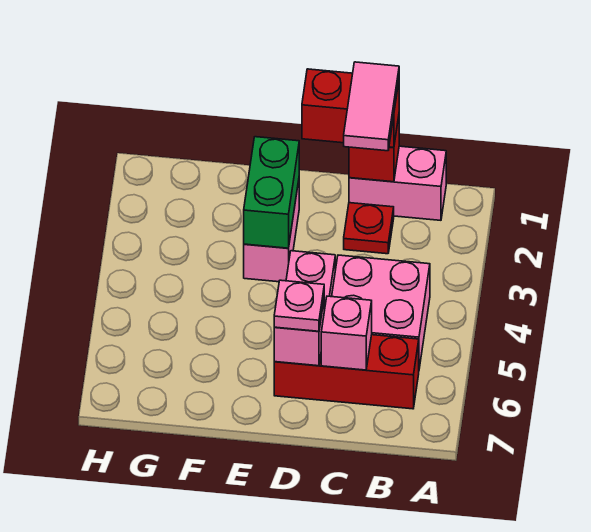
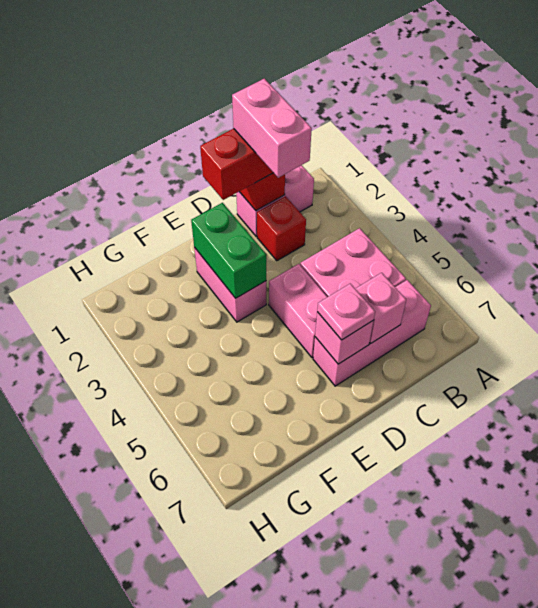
red 1x3 brick [274,335,419,409] -> pink 1x3 brick [313,280,431,386]
pink 1x2 tile [344,62,399,151] -> pink 1x2 brick [232,78,312,178]
red 1x1 plate [344,203,394,254] -> red 1x1 brick [257,196,306,261]

